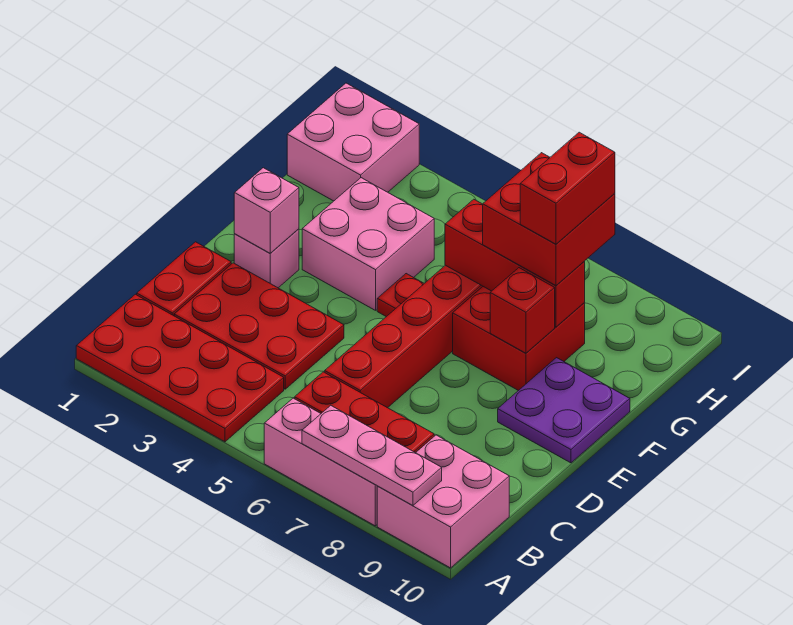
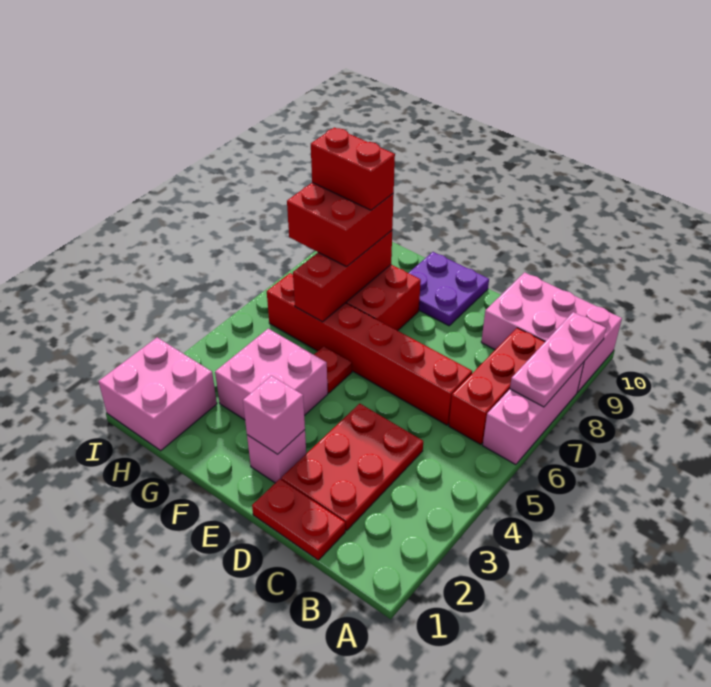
red 2x4 plate [76,294,284,442] -> none
pink 2x2 brick [377,435,509,568] -> pink 2x3 brick [481,272,622,392]
red 1x1 brick [490,268,555,353] -> none

